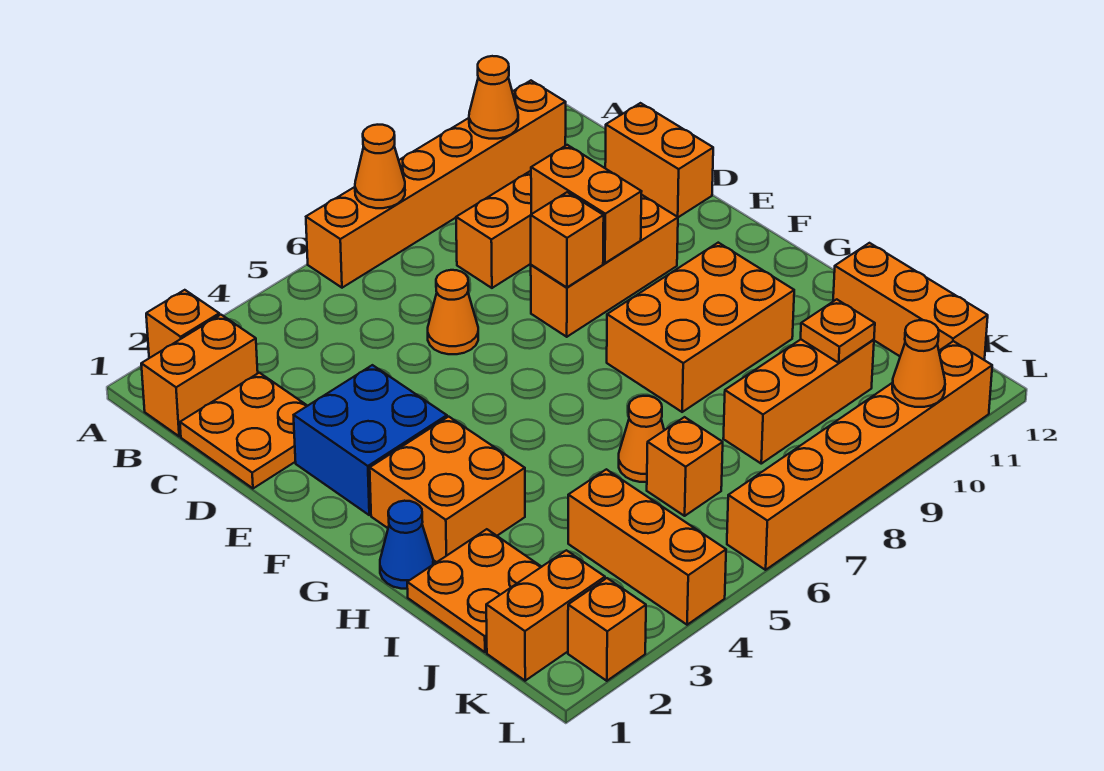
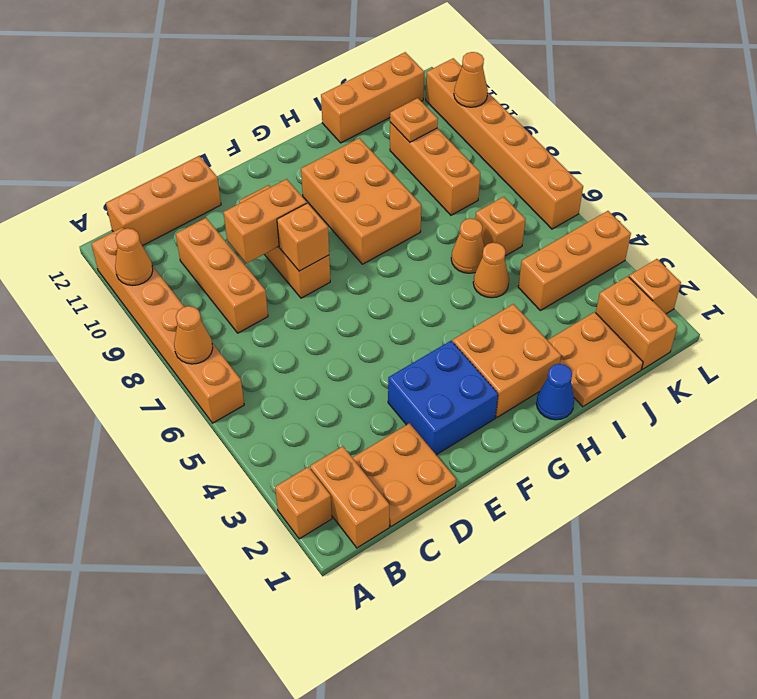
orange 1x2 brick [605,103,713,217] -> orange 1x3 brick [106,156,221,246]
orange 1x1 cone [428,270,478,354] -> orange 1x1 cone moved to [473,243,509,298]

